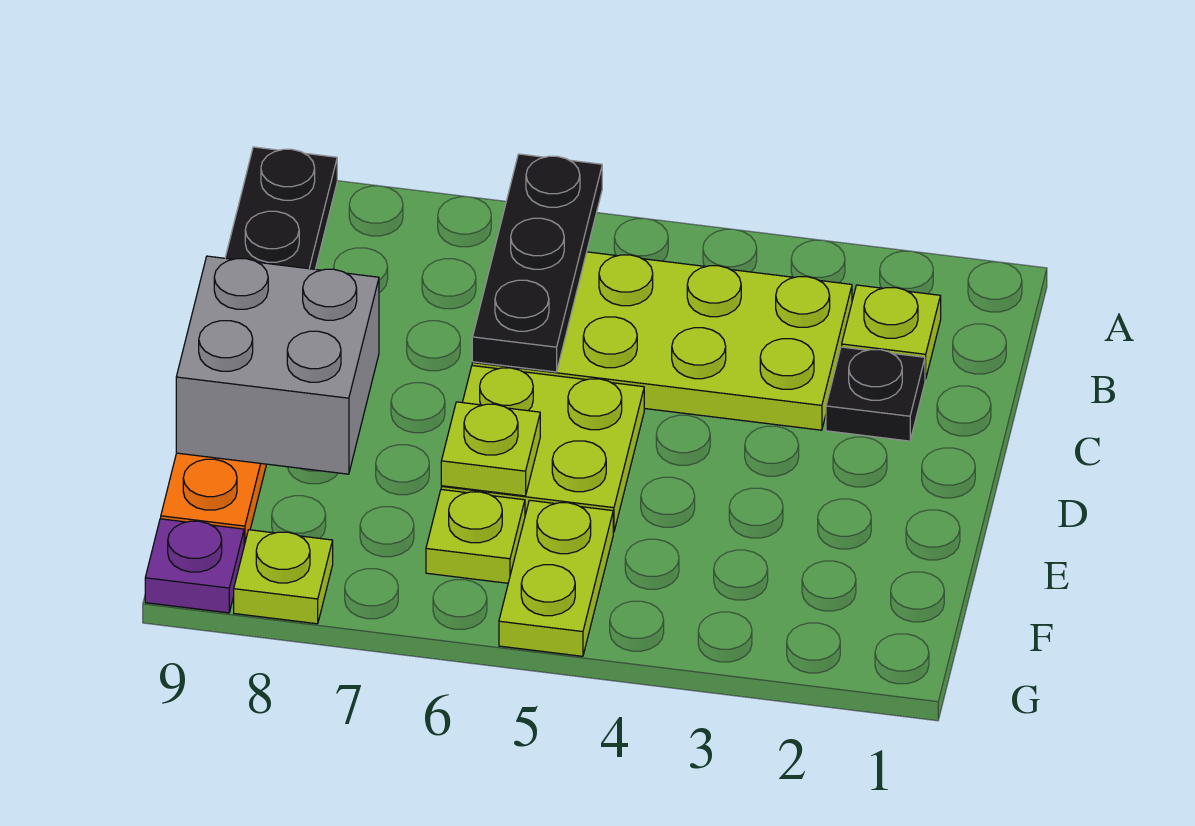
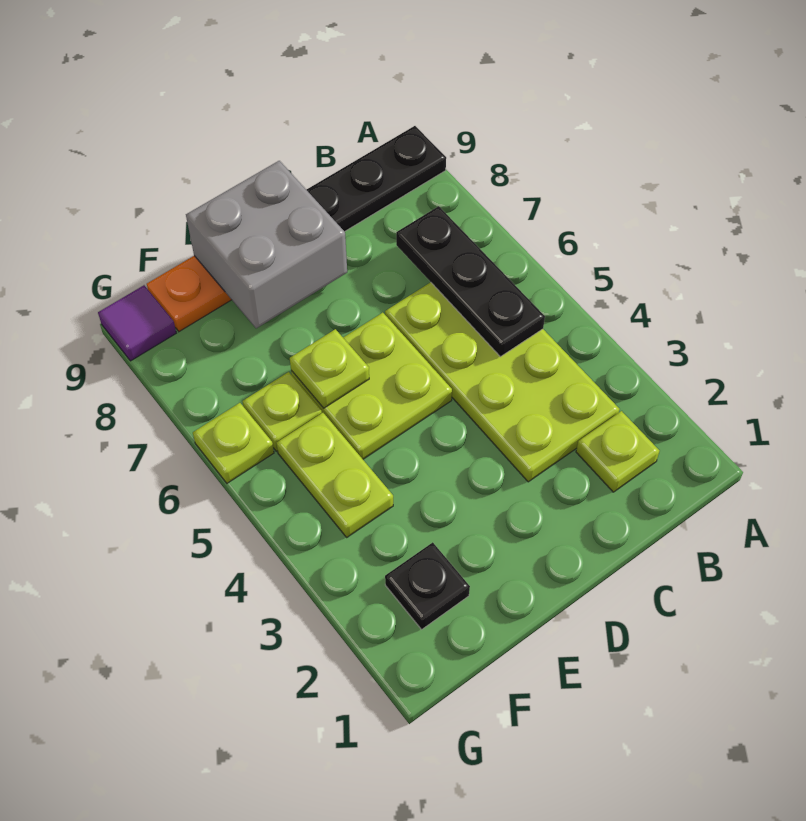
black 1x3 plate [472,154,602,372] -> black 1x3 plate turned to [396,206,545,357]
black 1x1 plate [826,347,925,441] -> black 1x1 plate moved to [385,542,470,629]
lime 1x2 plate [499,500,613,656] -> lime 1x2 plate turned to [277,413,393,537]
lime 1x1 plate [234,530,333,624] -> lime 1x1 plate moved to [193,403,274,483]
purple 1x1 plate [145,519,244,613] -> purple 1x1 tile [98,285,176,361]

